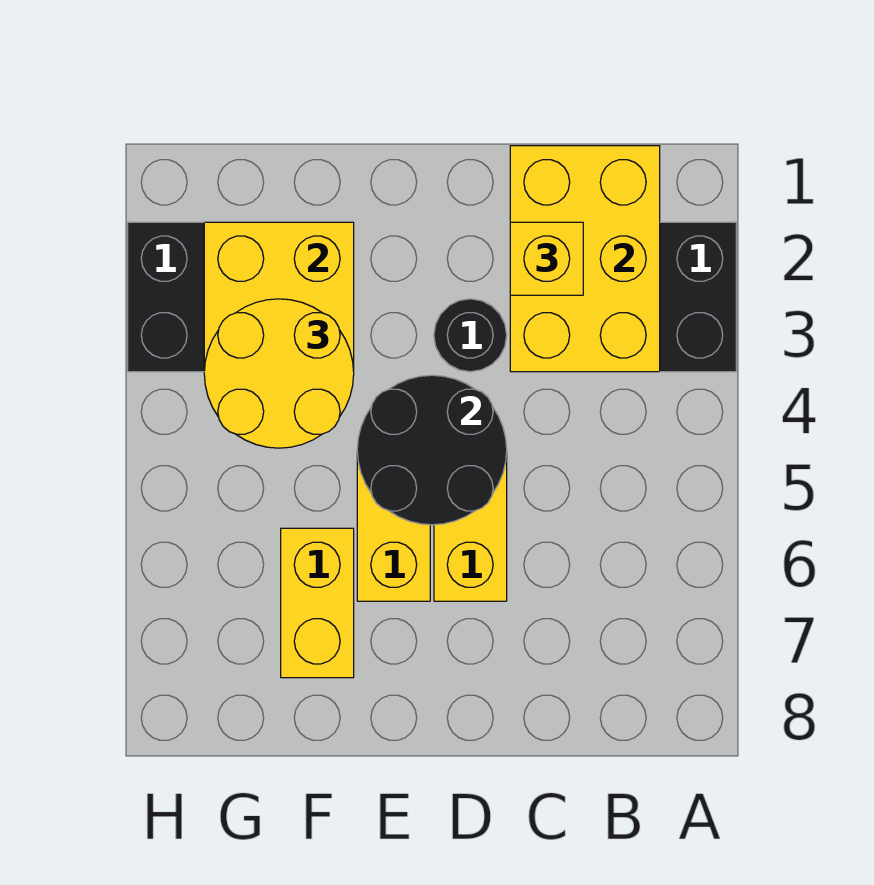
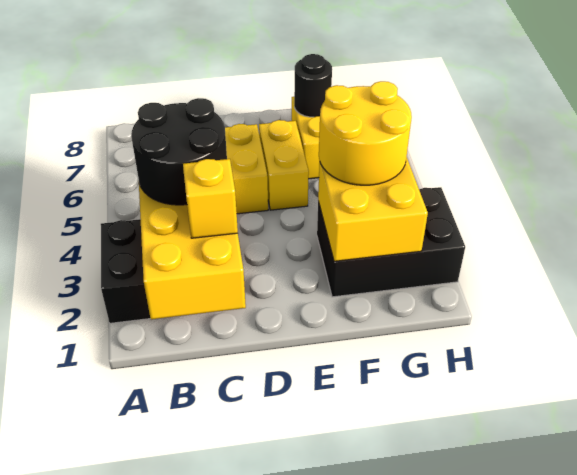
black 1x1 round brick [434,299,507,372] -> black 1x1 round brick moved to [294,54,332,117]
black 2x2 round brick [357,375,507,525] -> black 2x2 round brick moved to [131,98,227,205]

